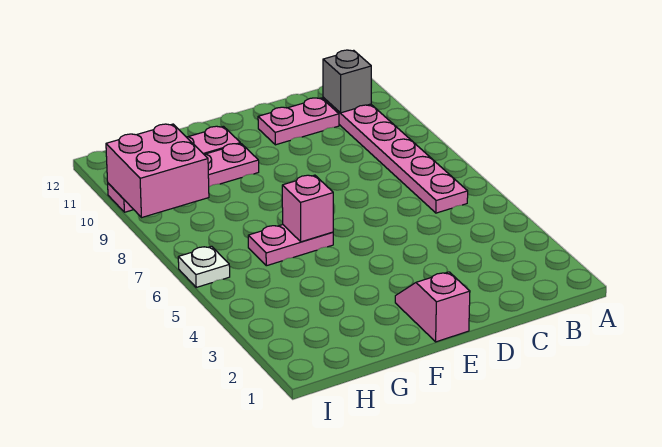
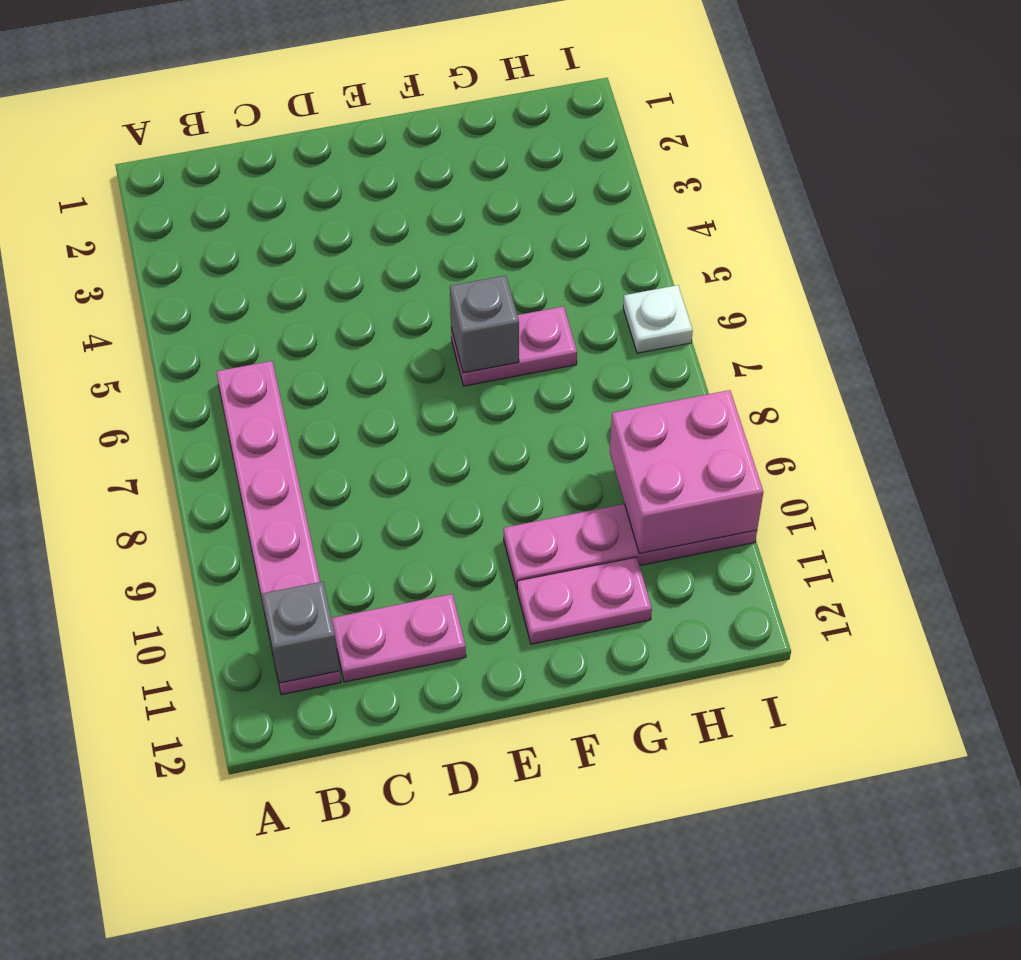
pink 1x2 slope [395,272,470,342] -> none
pink 1x1 brick [282,175,333,242] -> grey 1x1 brick [450,275,519,373]

